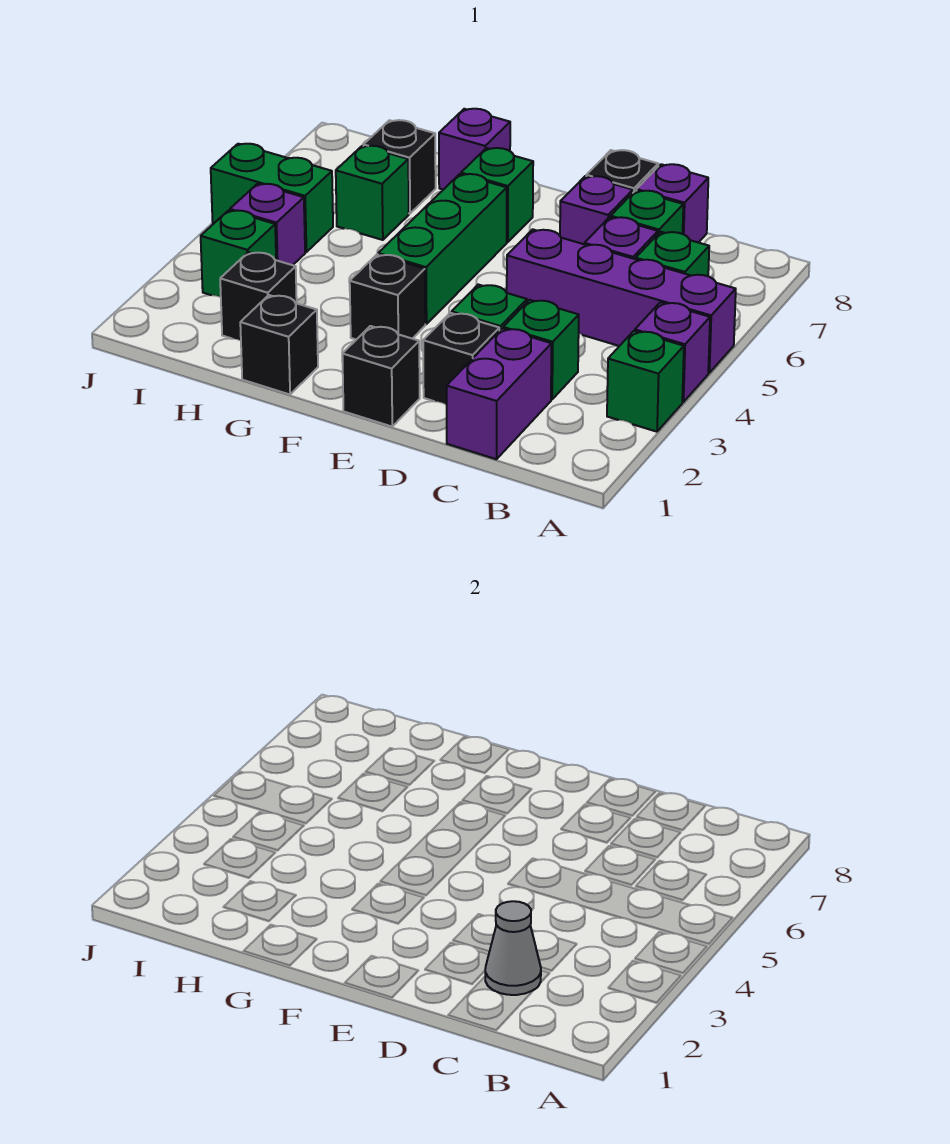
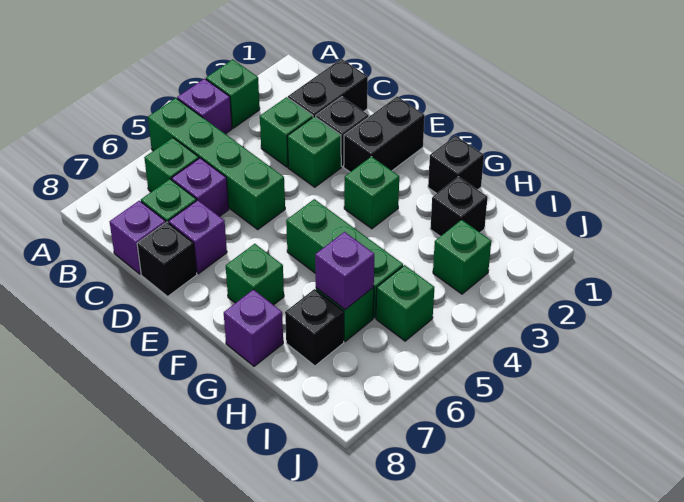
purple 1x4 brick [507,229,736,373] -> green 1x4 brick [148,98,285,229]
purple 1x2 brick [447,329,552,459] -> black 1x2 brick [288,59,368,117]
grey 1x1 cone [485,901,541,995] -> none
black 1x1 brick [342,326,420,426] -> black 1x2 brick [344,96,425,172]
black 1x1 brick [349,254,425,340] -> green 1x1 brick [344,157,399,229]
green 1x3 brick [378,174,507,324] -> green 1x3 brick turned to [286,199,403,318]
purple 1x1 brick [230,184,305,265] -> purple 1x1 brick moved to [315,232,374,310]
green 1x2 brick [211,144,333,252] -> green 1x1 brick [376,265,434,341]

